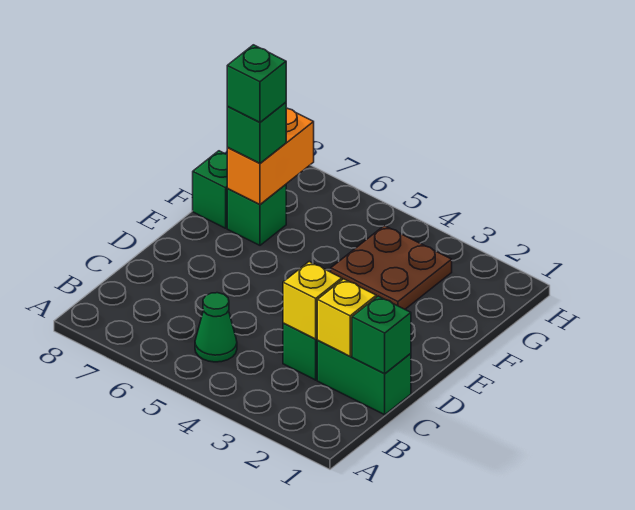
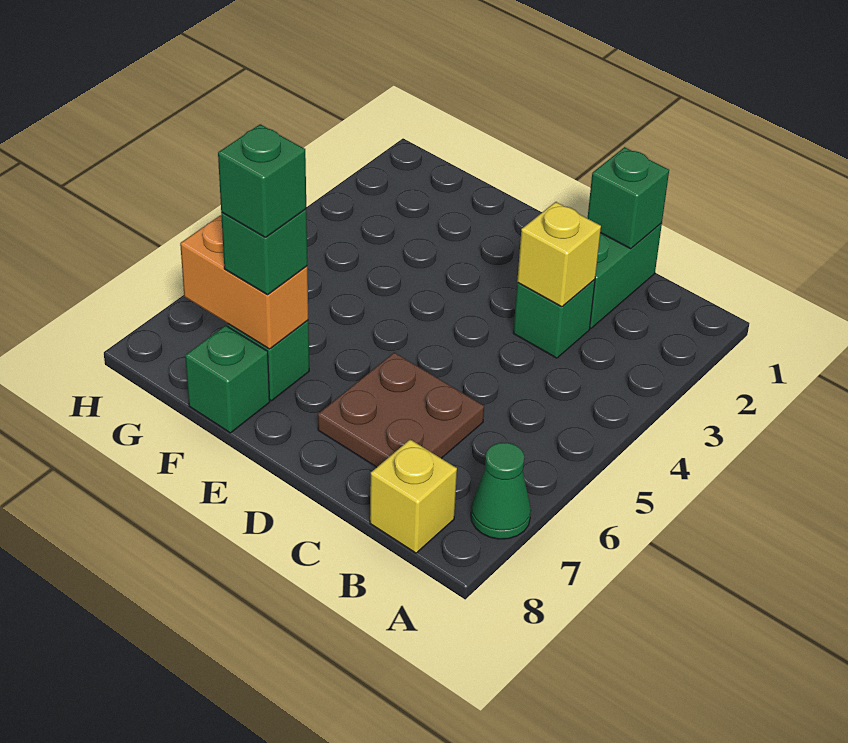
green 1x1 cone [195,293,237,362] -> green 1x1 cone moved to [471,443,531,539]
yellow 1x1 brick [317,279,376,356] -> yellow 1x1 brick moved to [370,439,457,553]
brown 2x2 plate [331,226,452,309] -> brown 2x2 plate moved to [318,353,484,467]

